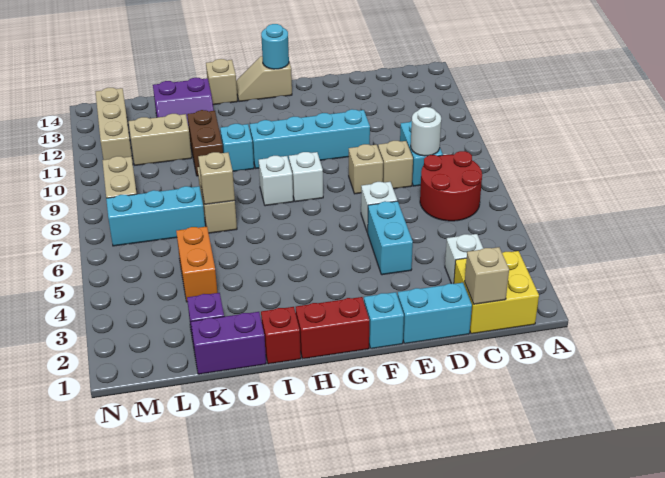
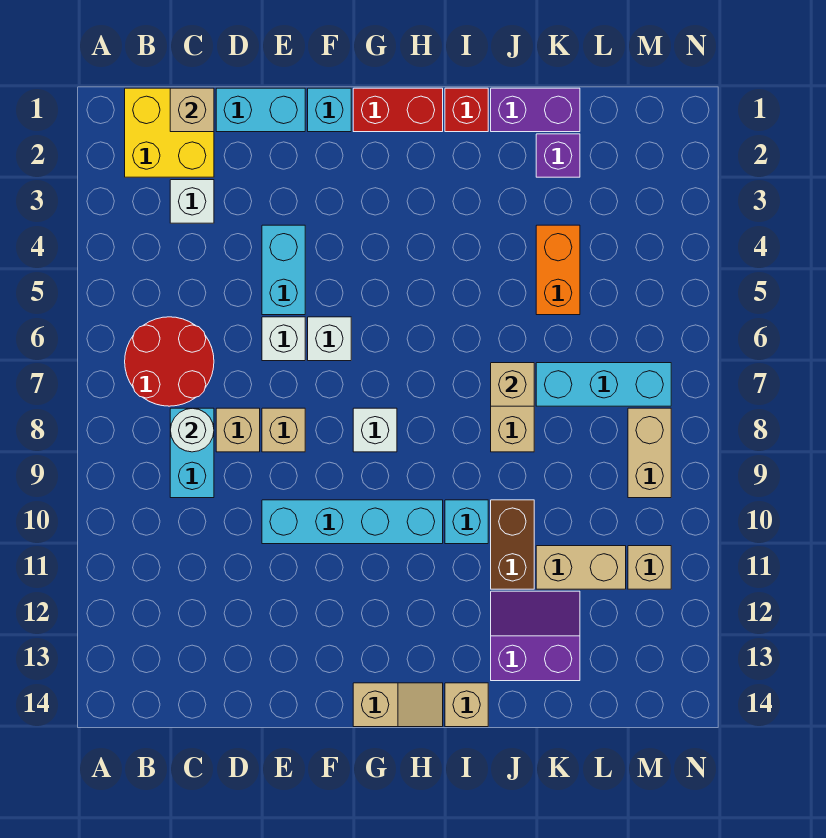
cyan 1x1 round brick [261,24,289,69] -> none
white 1x1 brick [259,156,293,206] -> white 1x1 brick moved to [308,317,351,361]
tan 1x3 brick [96,88,132,160] -> tan 1x1 brick [628,546,671,589]

